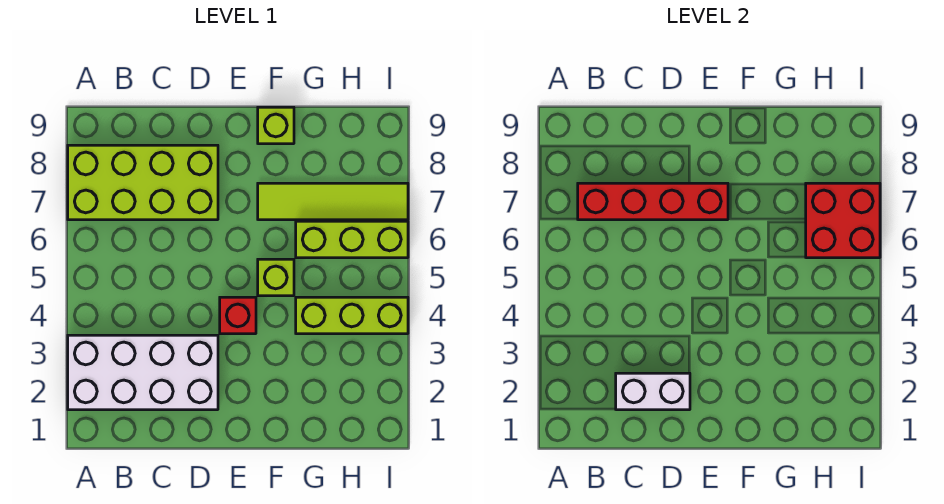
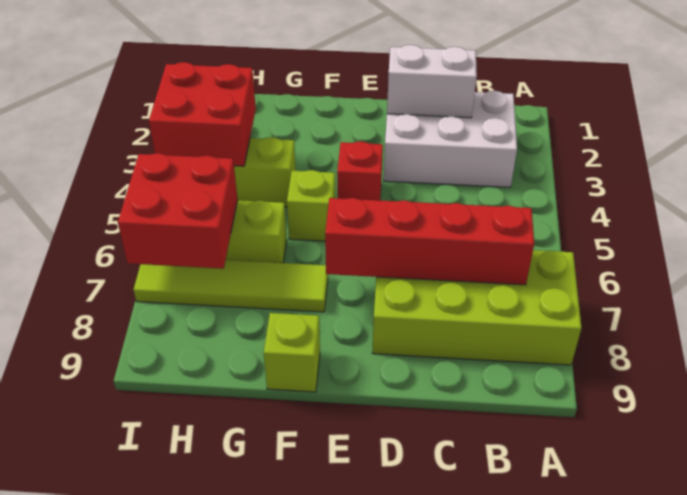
white 2x4 brick [68,335,218,410] -> white 2x3 brick [384,91,517,187]
none -> red 2x2 brick [149,62,256,166]

